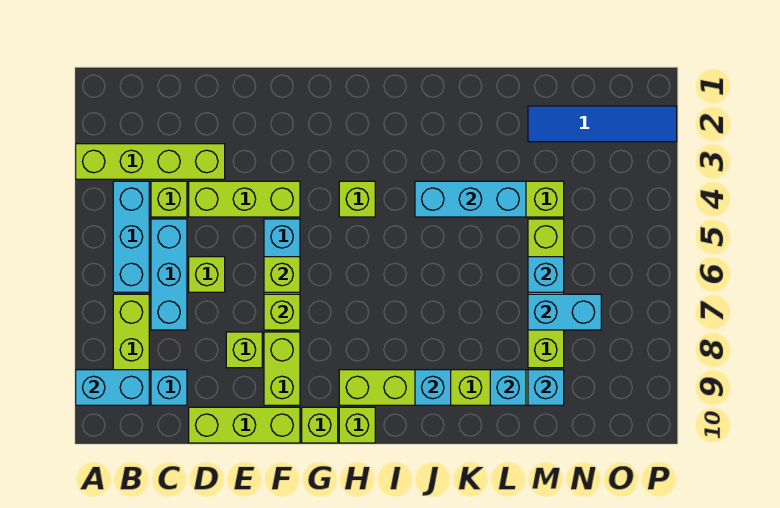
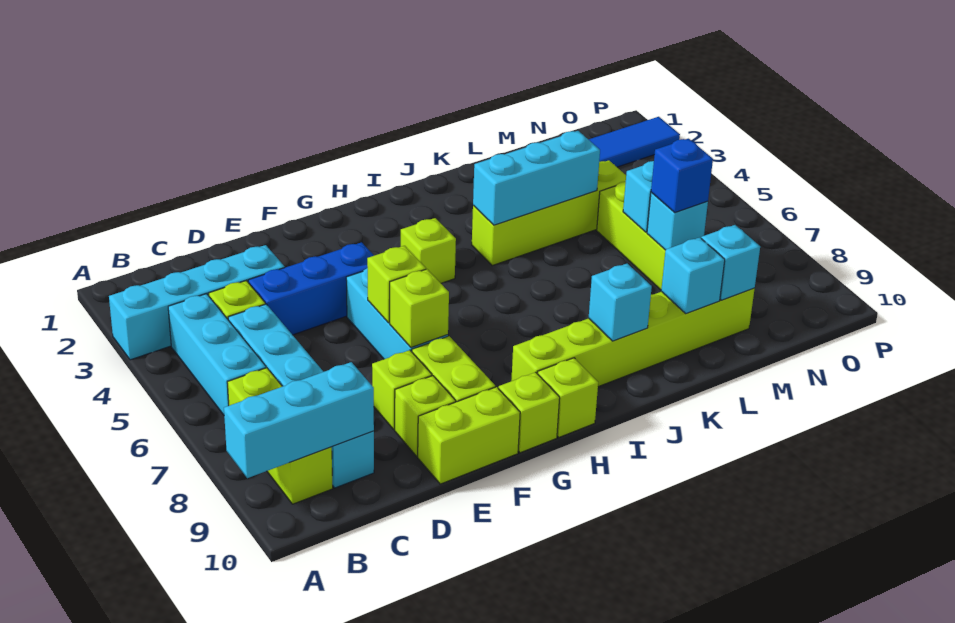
lime 1x4 brick [76,144,225,179] -> cyan 1x4 brick [109,245,285,360]
cyan 1x2 brick [76,370,149,405] -> cyan 1x3 brick [224,362,374,478]
lime 1x3 brick [189,181,300,217] -> blue 1x3 brick [248,242,374,335]
lime 1x1 brick [189,257,225,292] -> lime 1x1 brick moved to [395,376,456,456]
lime 1x3 brick [189,407,300,443] -> lime 1x2 brick [418,387,520,484]
cyan 1x2 brick [528,294,601,330] -> cyan 1x1 brick [647,192,708,250]
none -> blue 1x1 brick [651,139,713,213]

